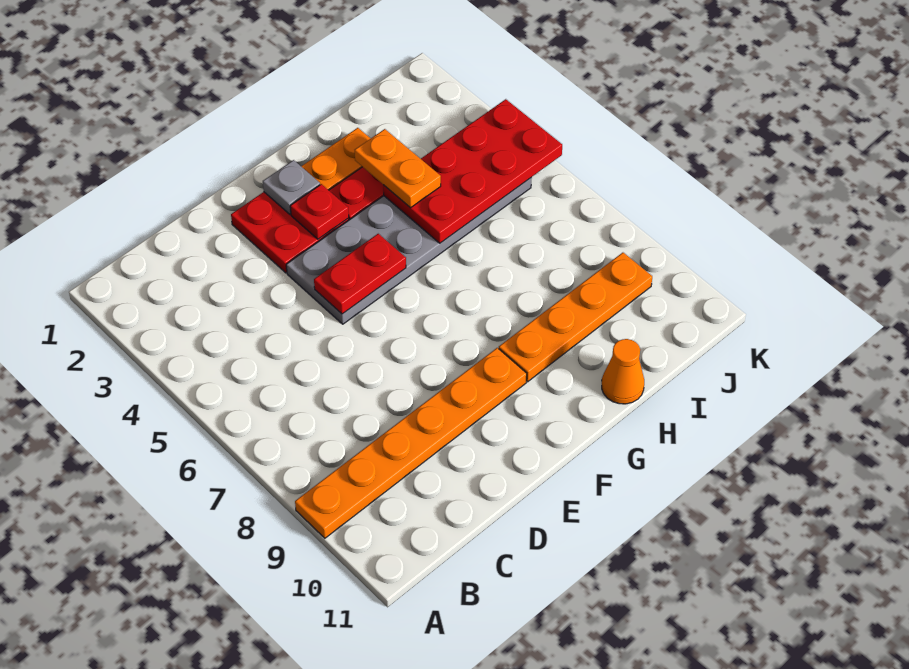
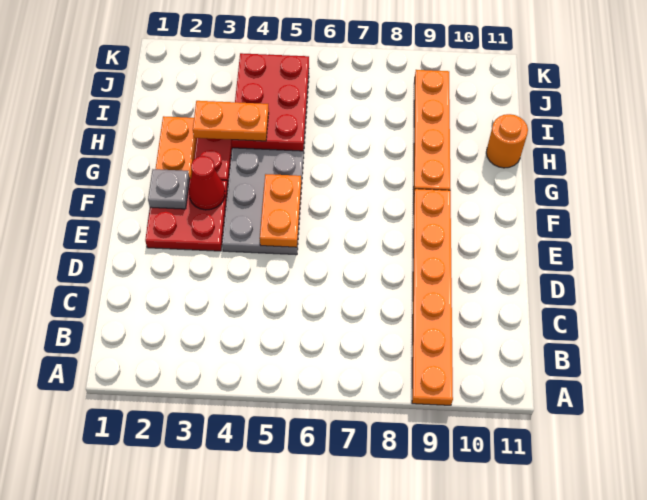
red 1x2 plate [314,234,406,314] -> orange 1x2 plate [260,174,301,247]
red 1x1 plate [290,184,349,239] -> red 1x1 cone [189,156,225,210]
red 2x4 plate [383,99,562,243] -> red 2x3 plate [231,53,309,151]
orange 1x1 cone [602,339,644,404] -> orange 1x1 round brick [486,114,528,168]

